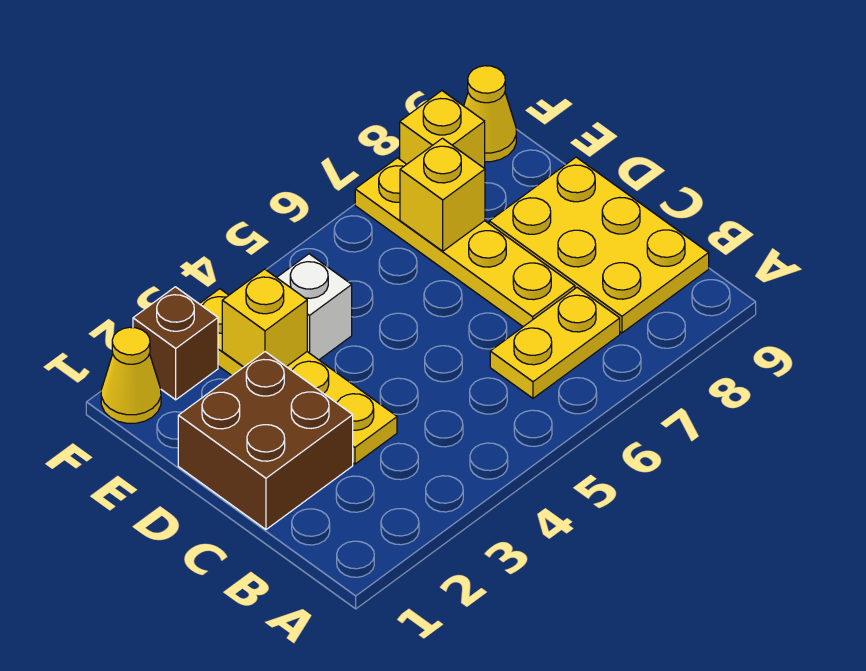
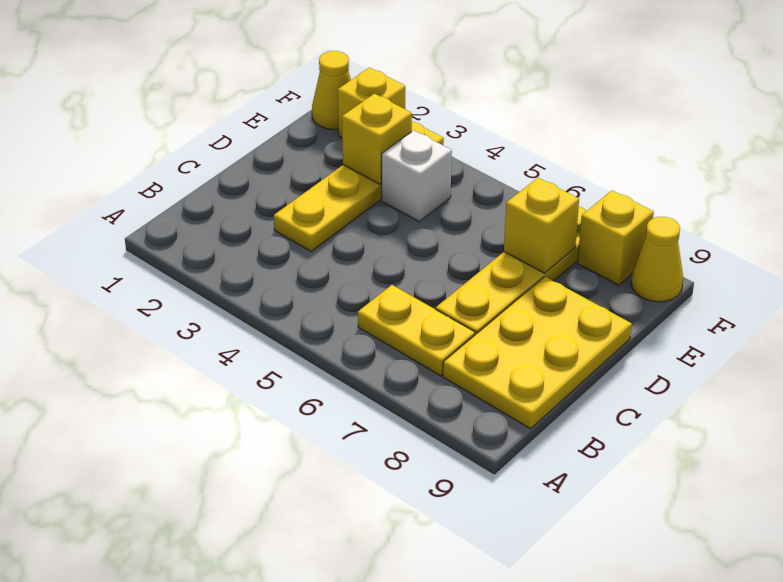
brown 2x2 brick [178,352,353,529] -> none
brown 1x1 brick [133,287,218,400] -> yellow 1x1 brick [338,68,405,138]

